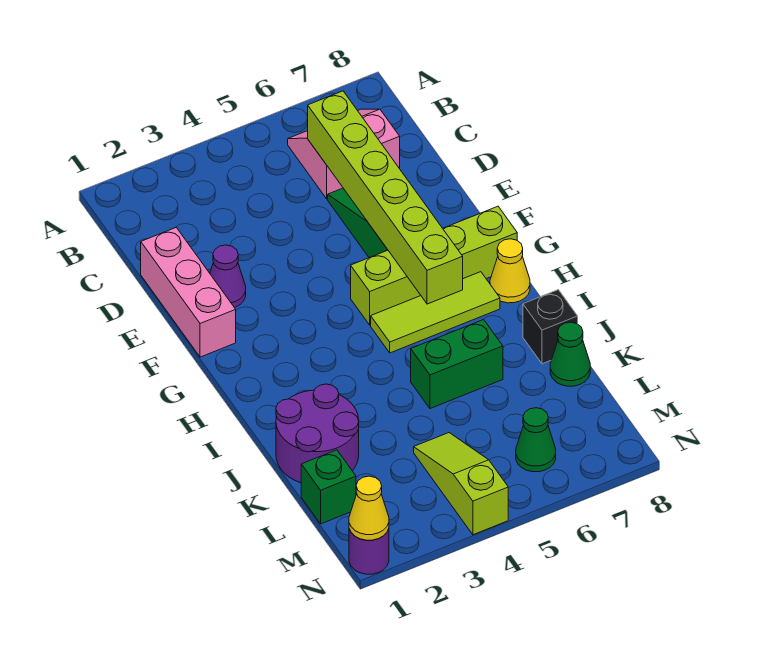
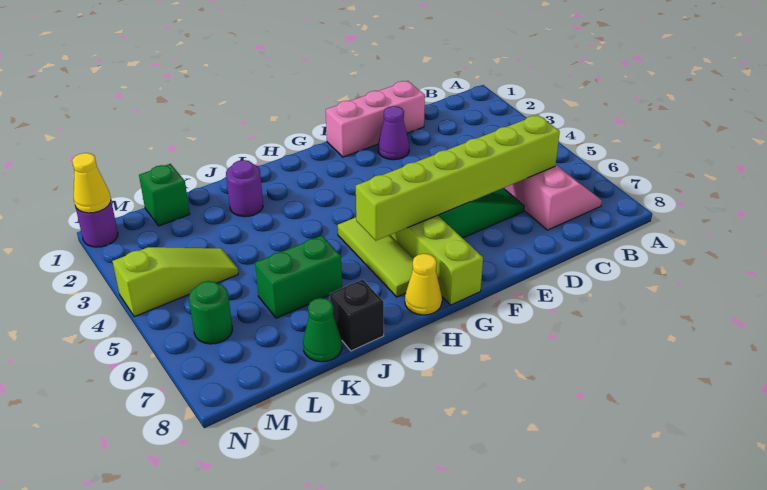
purple 2x2 round brick [276,384,359,483] -> purple 1x1 round brick [226,160,263,217]
green 1x2 brick [411,320,503,409] -> green 1x2 brick turned to [255,236,342,318]
green 1x1 cone [516,408,556,472] -> green 1x1 round brick [189,281,232,344]

